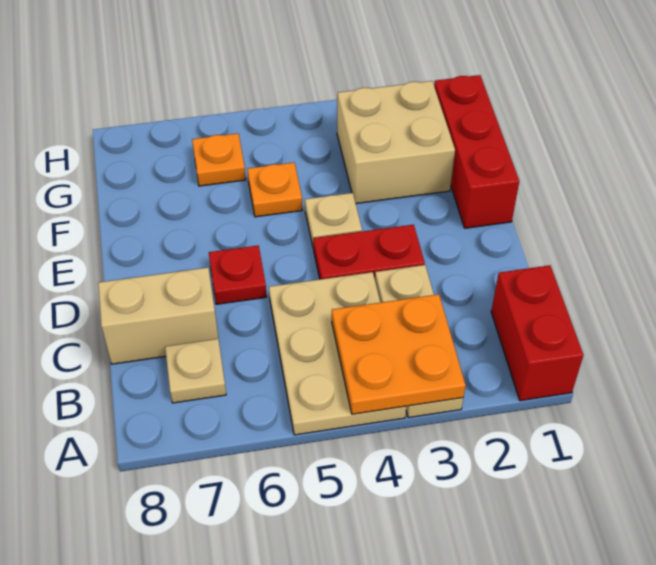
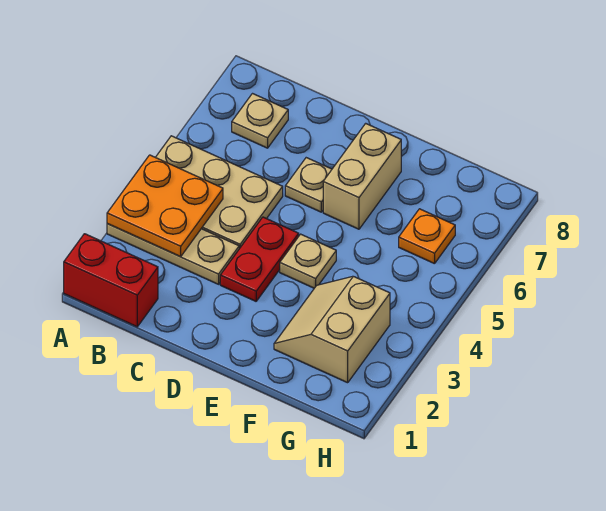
tan 1x2 brick [98,268,218,364] -> tan 1x2 brick moved to [323,123,401,229]
red 1x1 plate [209,246,267,304] -> tan 1x1 plate [285,158,332,212]
red 1x3 brick [434,75,519,228] -> none
tan 2x2 brick [337,81,455,203] -> tan 2x2 slope [274,276,390,383]
orange 1x1 plate [247,163,302,217] -> none

